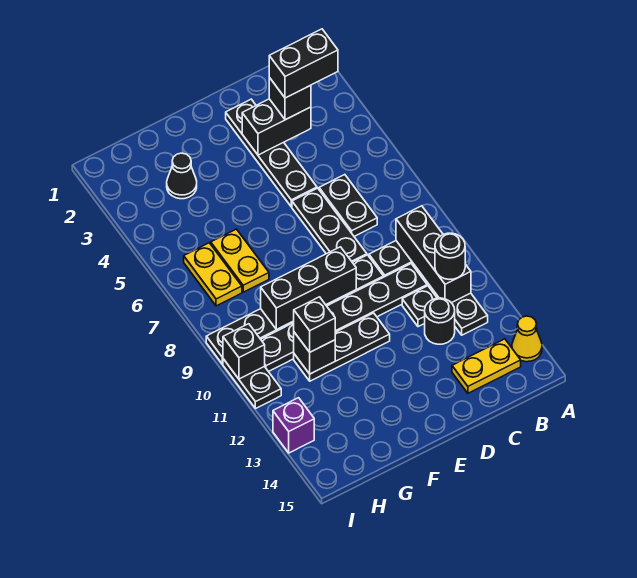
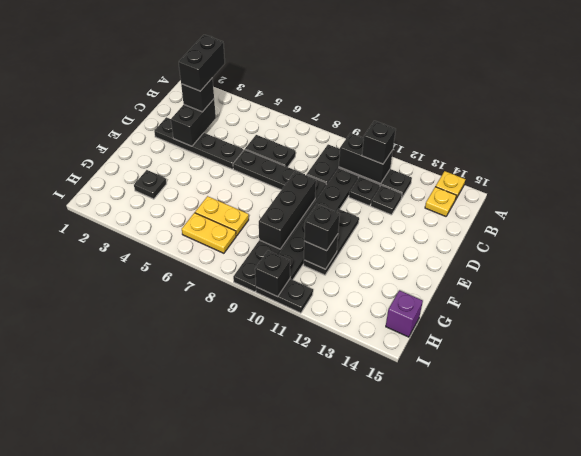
yellow 1x1 cone [512,316,542,362] -> yellow 1x1 plate [435,171,465,199]
black 1x3 brick [396,206,471,303] -> black 1x2 brick [339,133,393,184]
black 1x1 round brick [435,233,465,279] -> black 1x1 brick [362,121,396,164]
yellow 1x2 plate [452,339,521,393] -> yellow 1x1 plate [425,187,456,216]
black 1x1 round brick [425,298,455,344] -> black 1x1 plate [371,185,402,215]
black 1x1 cone [167,153,197,199] -> black 1x1 plate [134,170,167,199]
purple 1x1 brick [273,398,314,453] -> purple 1x1 brick moved to [386,290,423,337]

